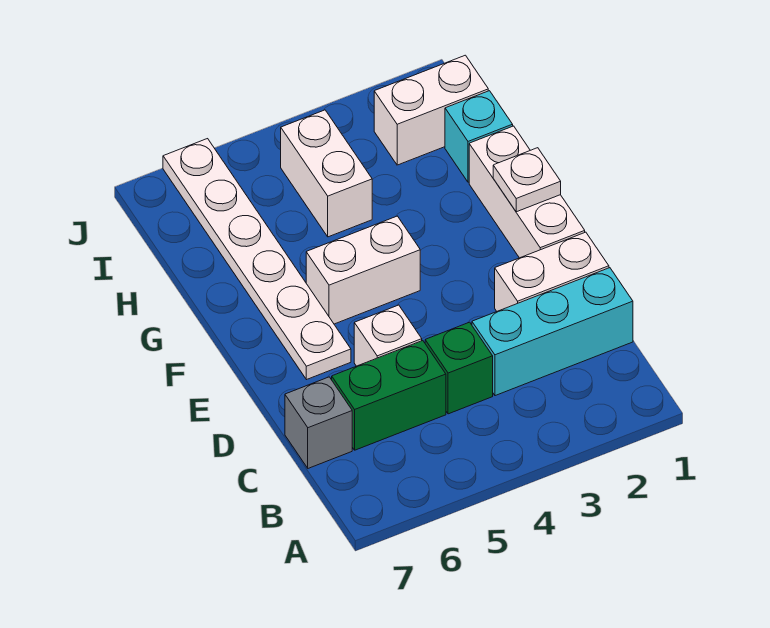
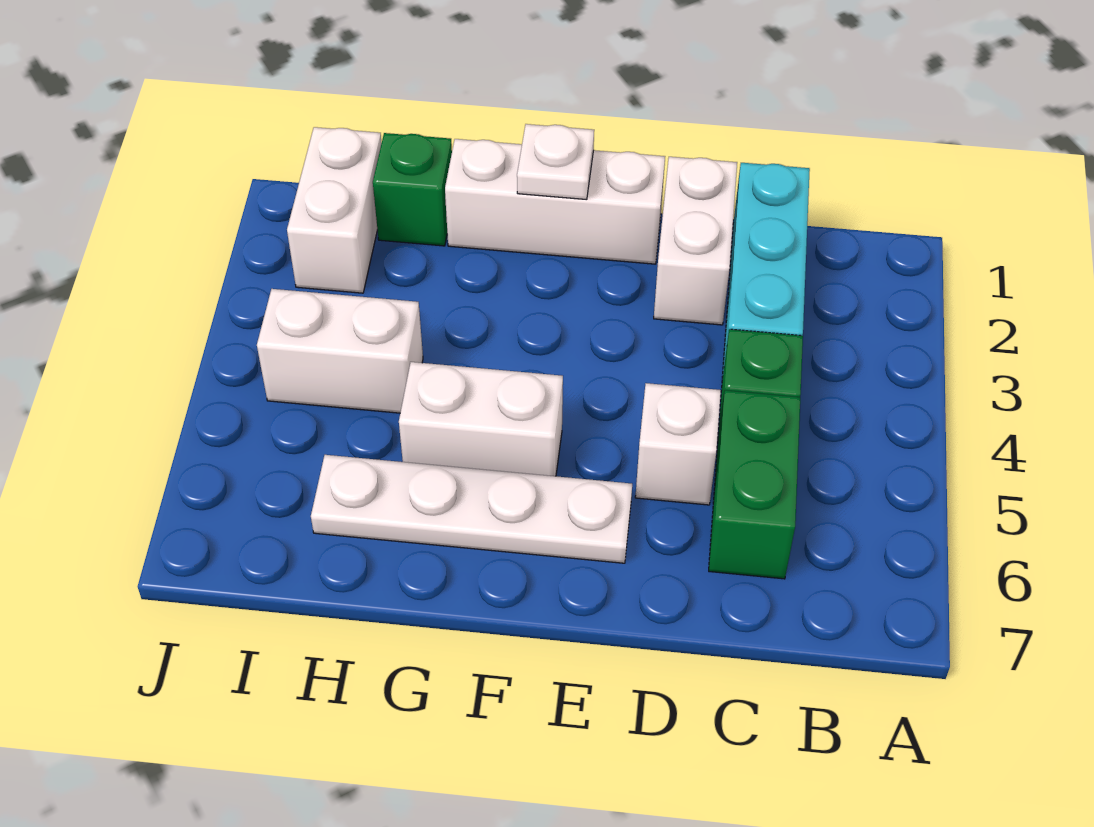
grey 1x1 brick [285,377,352,468] -> none
white 1x6 plate [163,139,351,380] -> white 1x4 plate [311,455,632,563]
white 1x2 brick [306,216,420,324] -> white 1x2 brick turned to [399,362,563,476]
cyan 1x1 brick [445,91,513,182] -> green 1x1 brick [373,133,452,246]

